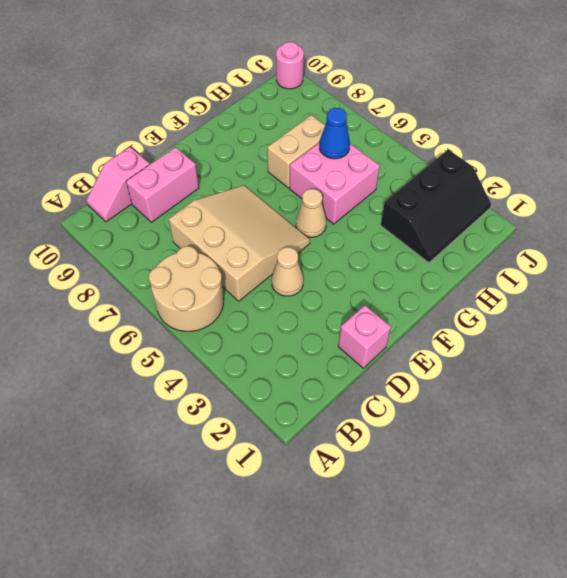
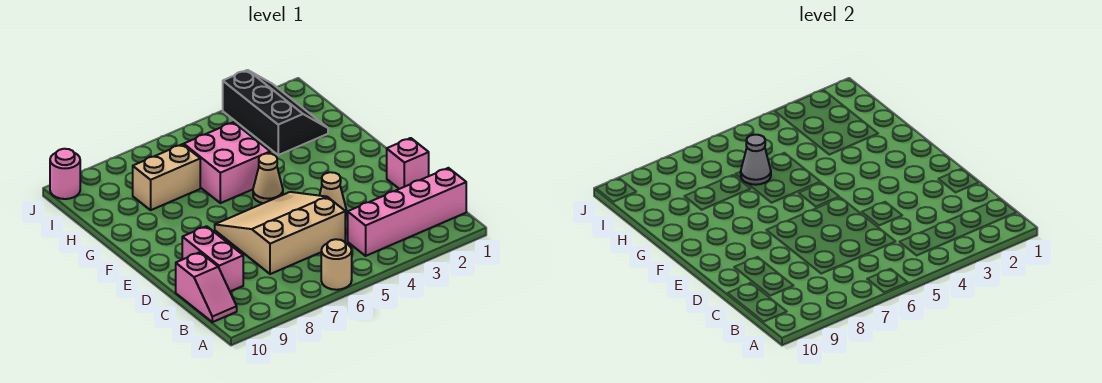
tan 2x2 round brick [149,246,224,331] -> tan 1x1 round brick [321,239,352,290]
none -> pink 1x4 brick [348,168,466,256]
tan 1x2 brick [267,115,325,188] -> tan 1x2 brick turned to [133,144,200,210]
blue 1x1 cone [319,108,350,159] -> grey 1x1 cone [741,135,771,185]

